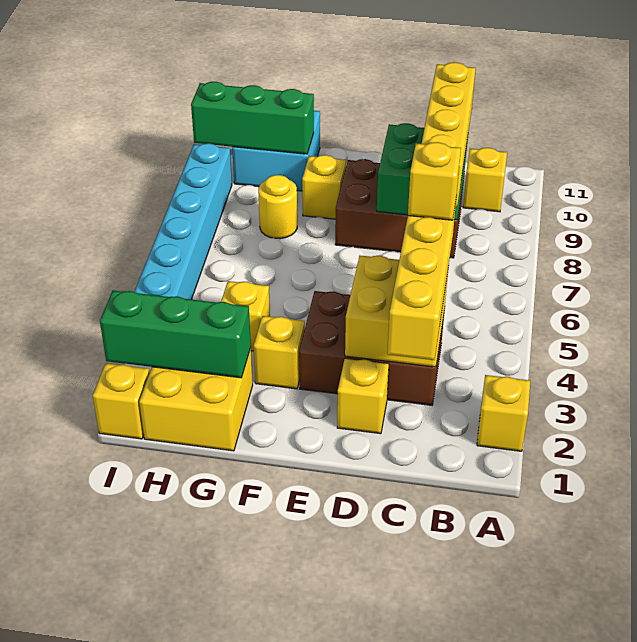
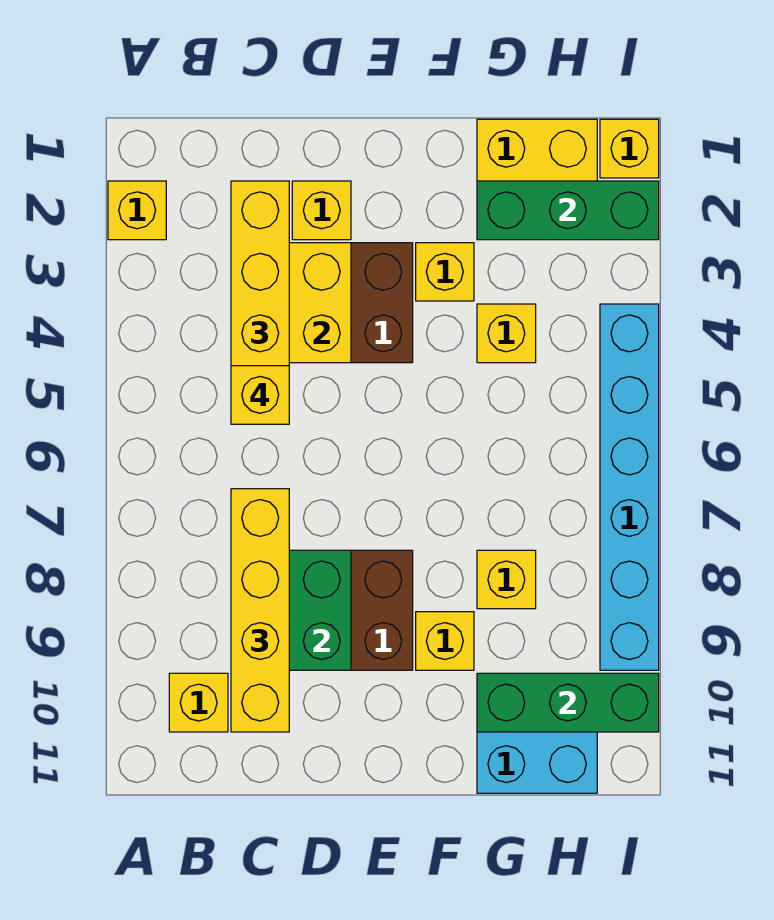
yellow 1x1 round brick [258,175,297,239] -> yellow 1x1 brick [477,550,536,609]

